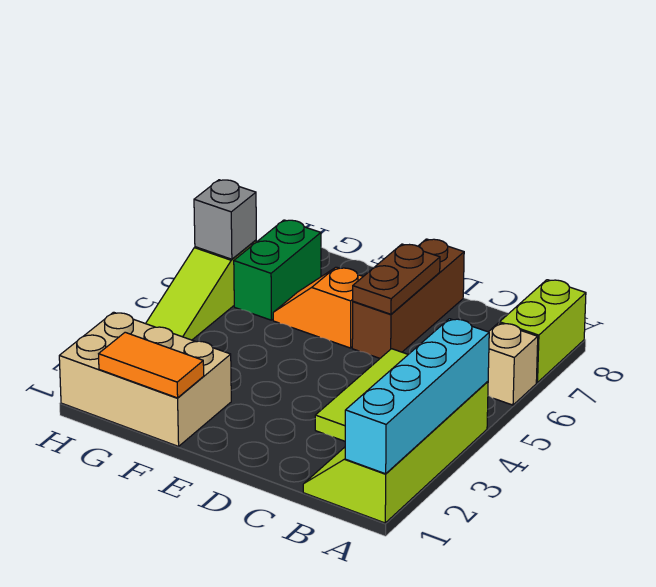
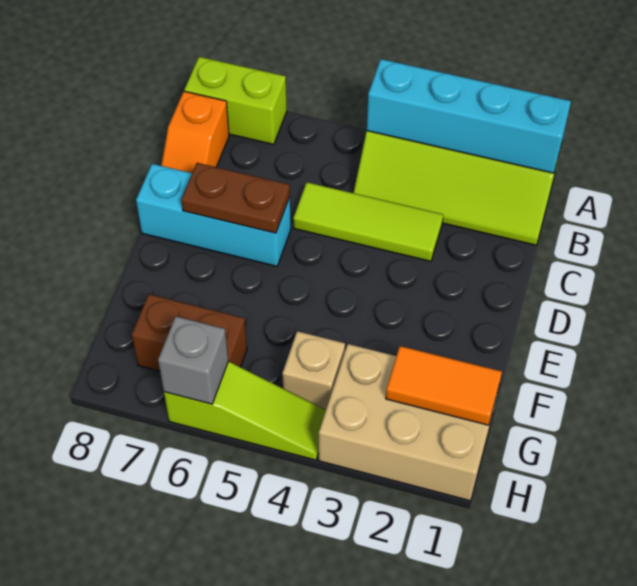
tan 1x1 brick [488,323,538,405] -> tan 1x1 brick moved to [282,331,345,410]
brown 1x3 brick [352,239,464,358] -> cyan 1x3 brick [136,164,291,266]
orange 1x2 slope [273,267,363,348] -> orange 1x2 slope moved to [161,91,229,173]
tan 2x3 brick [59,312,231,446] -> tan 2x3 brick turned to [319,344,498,501]
orange 1x2 tile [99,332,204,398] -> orange 1x2 tile turned to [386,346,502,425]
green 1x2 brick [234,220,321,320] -> brown 1x2 brick [132,294,247,371]

